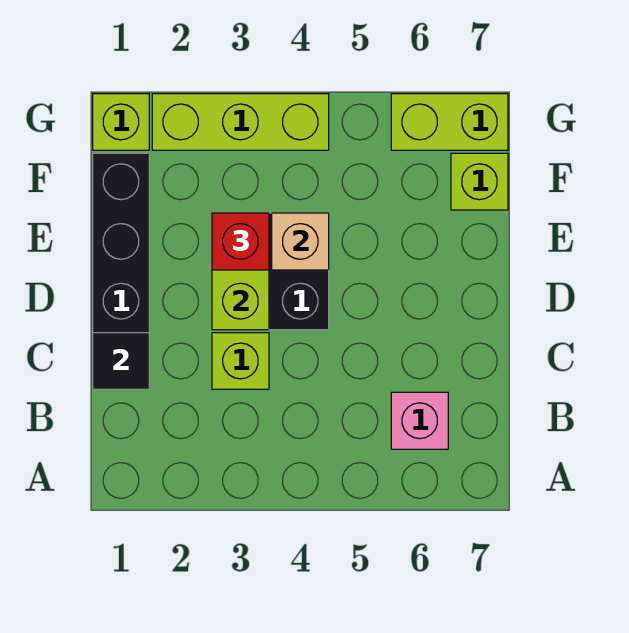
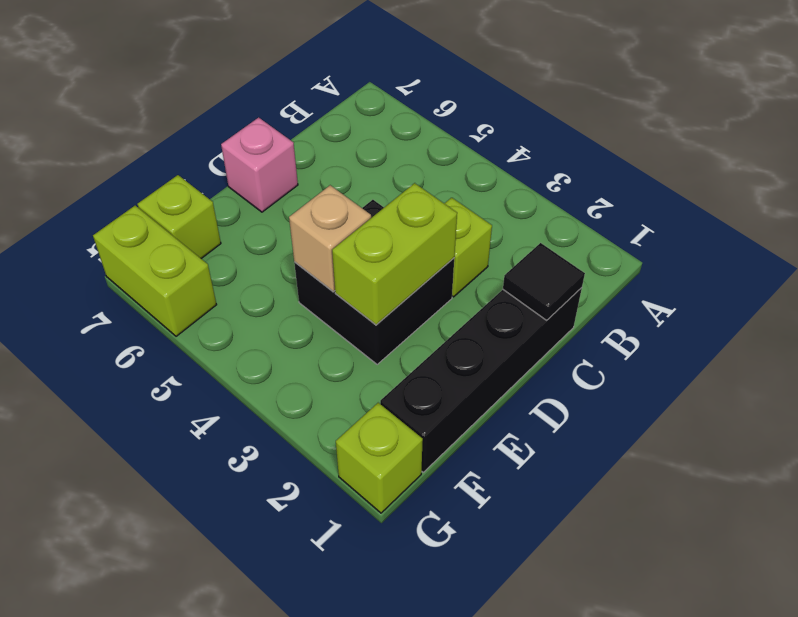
pink 1x1 brick [391,392,448,449] -> pink 1x1 brick moved to [221,117,298,212]
red 1x1 brick [212,213,269,270] -> none
lime 1x3 brick [152,94,329,150] -> none

